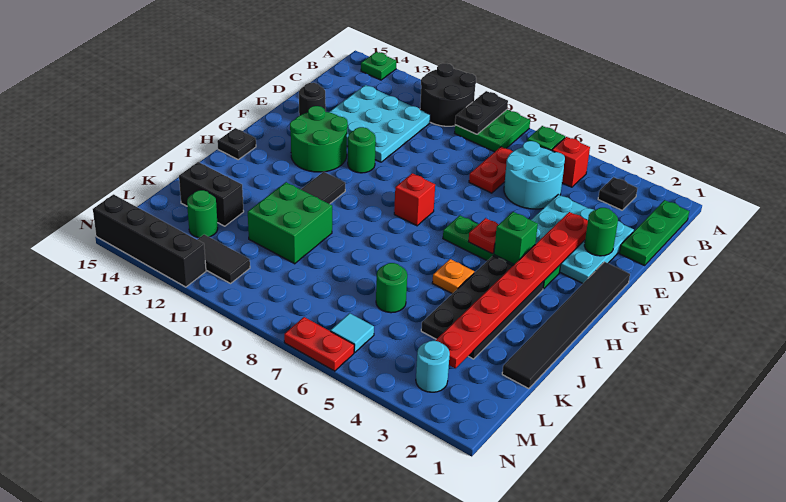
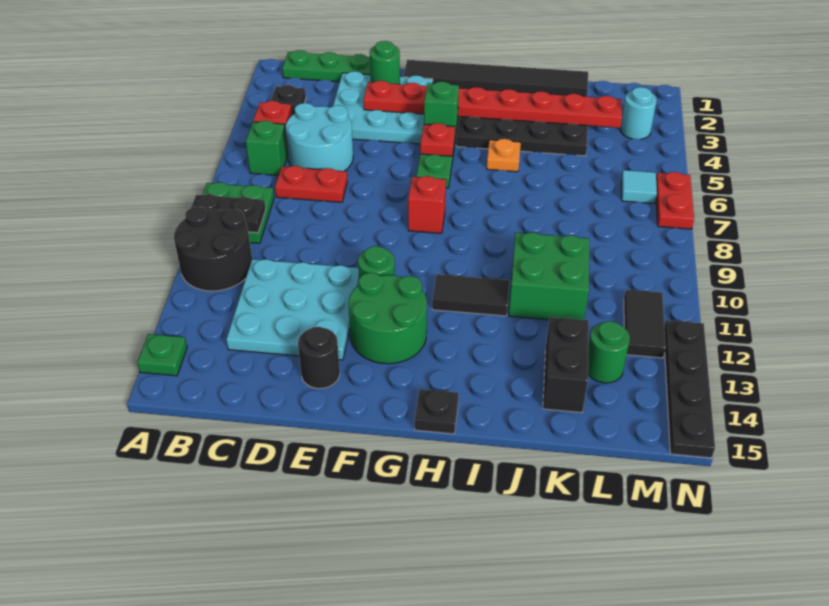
green 1x1 round brick [376,263,407,313] -> none
black 1x4 brick [93,194,206,287] -> black 1x4 plate [664,320,715,458]

